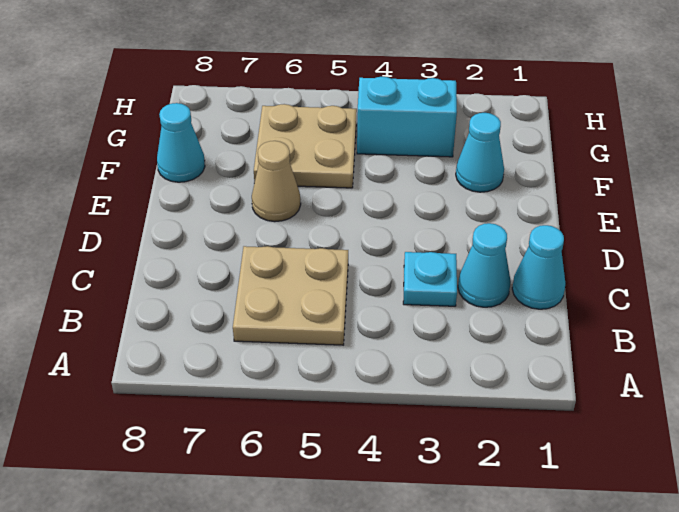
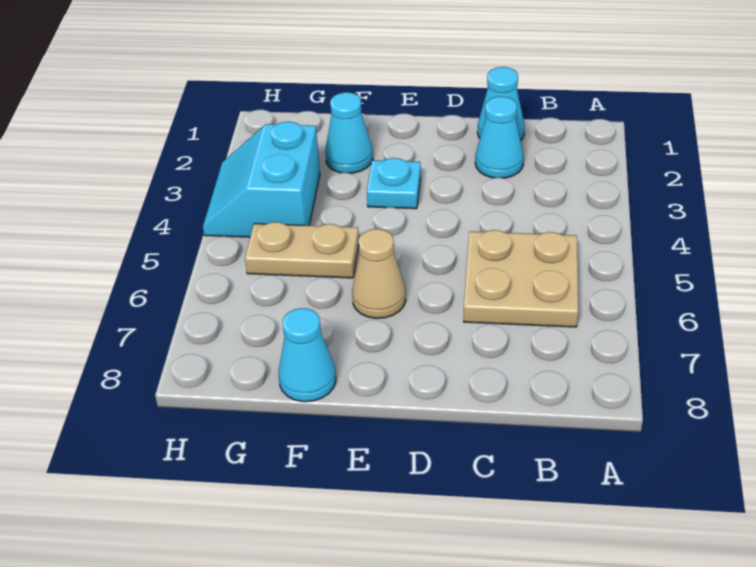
cyan 1x1 plate [403,252,457,306] -> cyan 1x1 plate moved to [367,158,421,209]
tan 2x2 plate [254,104,357,188] -> tan 1x2 plate [245,222,359,278]

